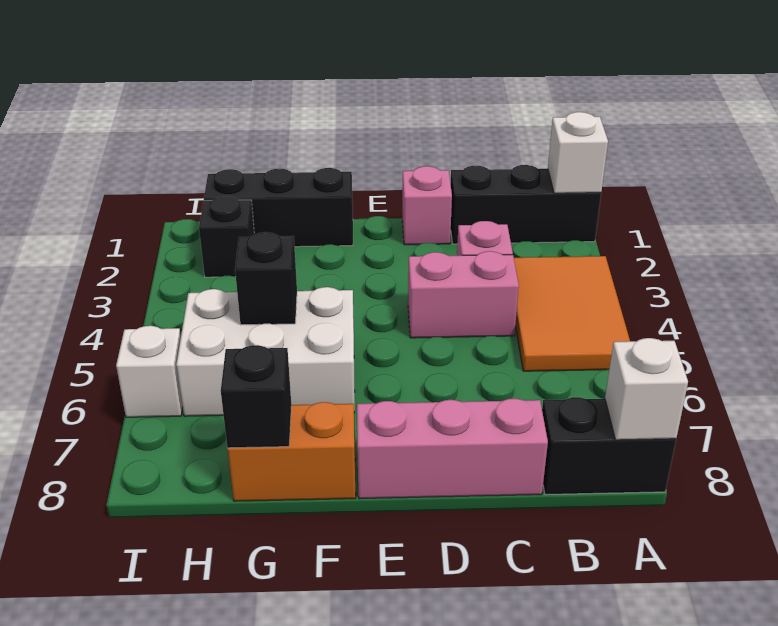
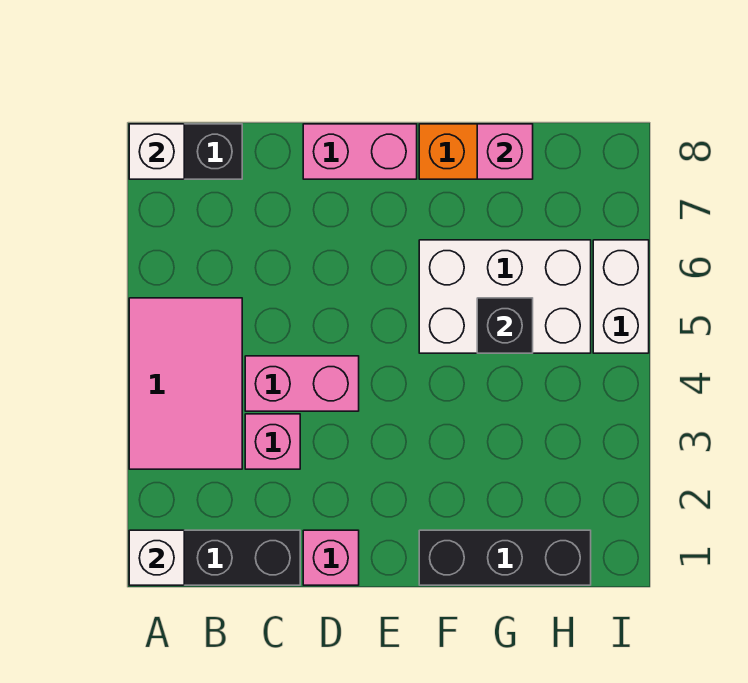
orange 2x3 tile [514,256,630,371] -> pink 2x3 tile [129,298,242,469]
pink 1x3 brick [357,399,548,499] -> pink 1x2 brick [303,124,417,179]
black 1x1 brick [221,345,291,448] -> pink 1x1 brick [477,124,533,179]
black 1x1 brick [199,196,254,277] -> none
white 1x1 brick [116,326,183,417] -> white 1x2 brick [593,240,649,353]

